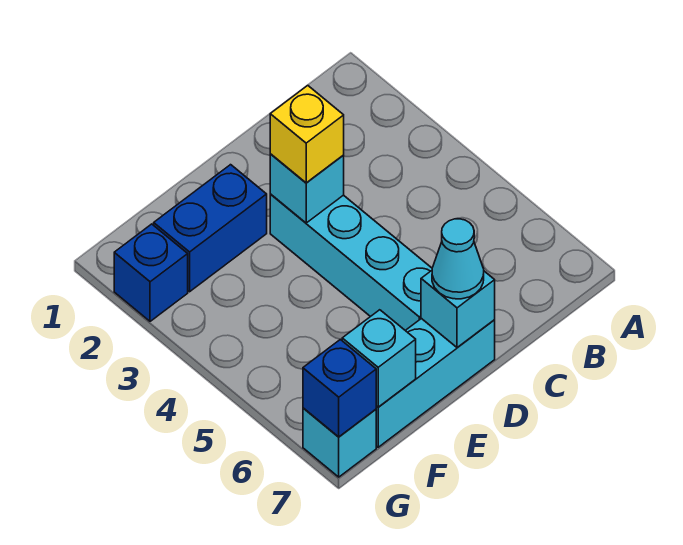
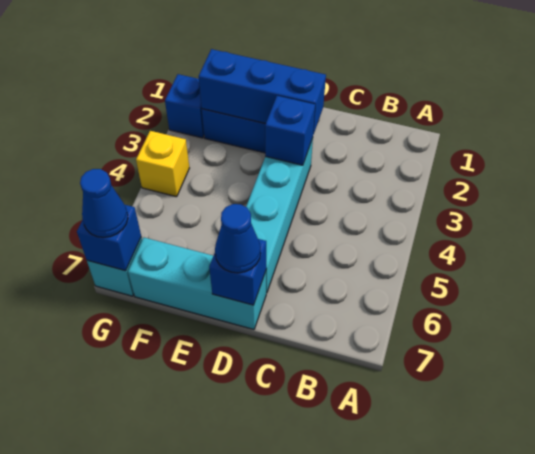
none -> blue 1x3 brick [199,49,326,134]
cyan 1x1 brick [270,154,344,223] -> blue 1x1 brick [265,96,315,165]
yellow 1x1 brick [270,86,344,183] -> yellow 1x1 brick moved to [136,131,189,197]
cyan 1x1 brick [421,271,495,348] -> blue 1x1 brick [209,239,266,305]
cyan 1x1 cone [432,219,484,299] -> blue 1x1 cone [215,204,261,273]
cyan 1x1 brick [342,310,416,407] -> none
none -> blue 1x1 cone [80,169,128,237]

